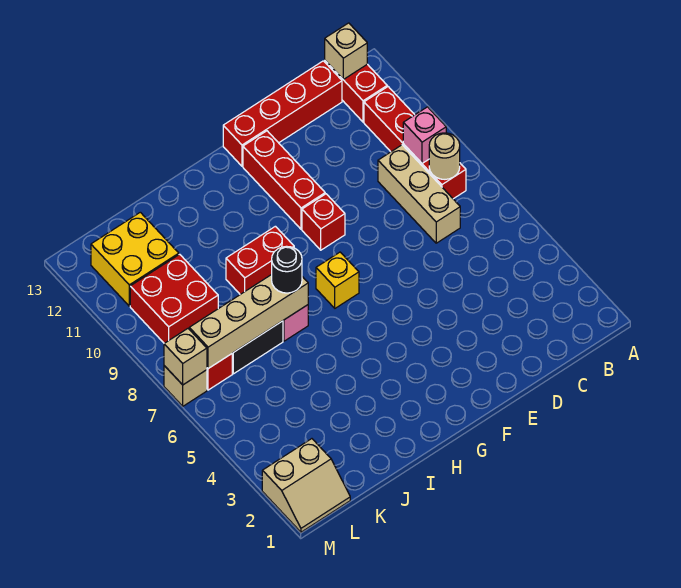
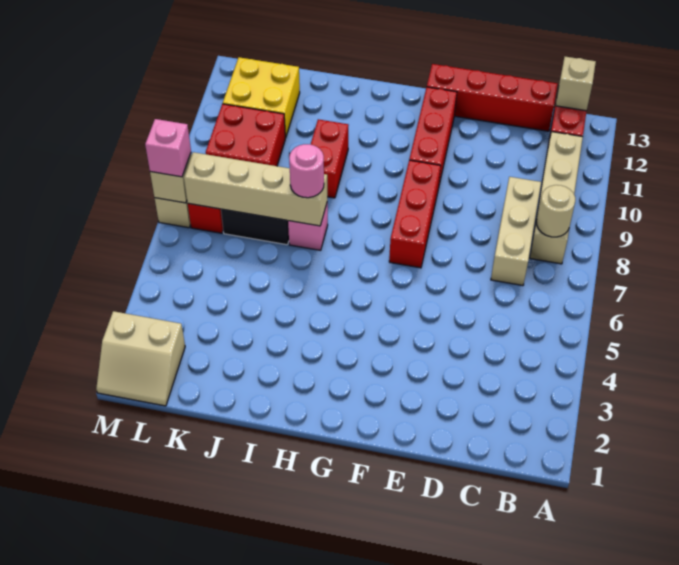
red 1x4 brick [364,87,466,199] -> tan 1x4 brick [530,132,583,264]
pink 1x1 brick [403,107,446,163] -> pink 1x1 brick moved to [145,119,191,177]
red 1x1 brick [302,194,345,250] -> red 1x3 brick [389,160,441,268]
yellow 1x1 brick [316,252,359,308] -> none
red 1x2 brick [226,226,294,294] -> red 1x2 brick turned to [311,119,348,198]
black 1x1 round brick [272,246,302,293] -> pink 1x1 round brick [289,144,324,198]

